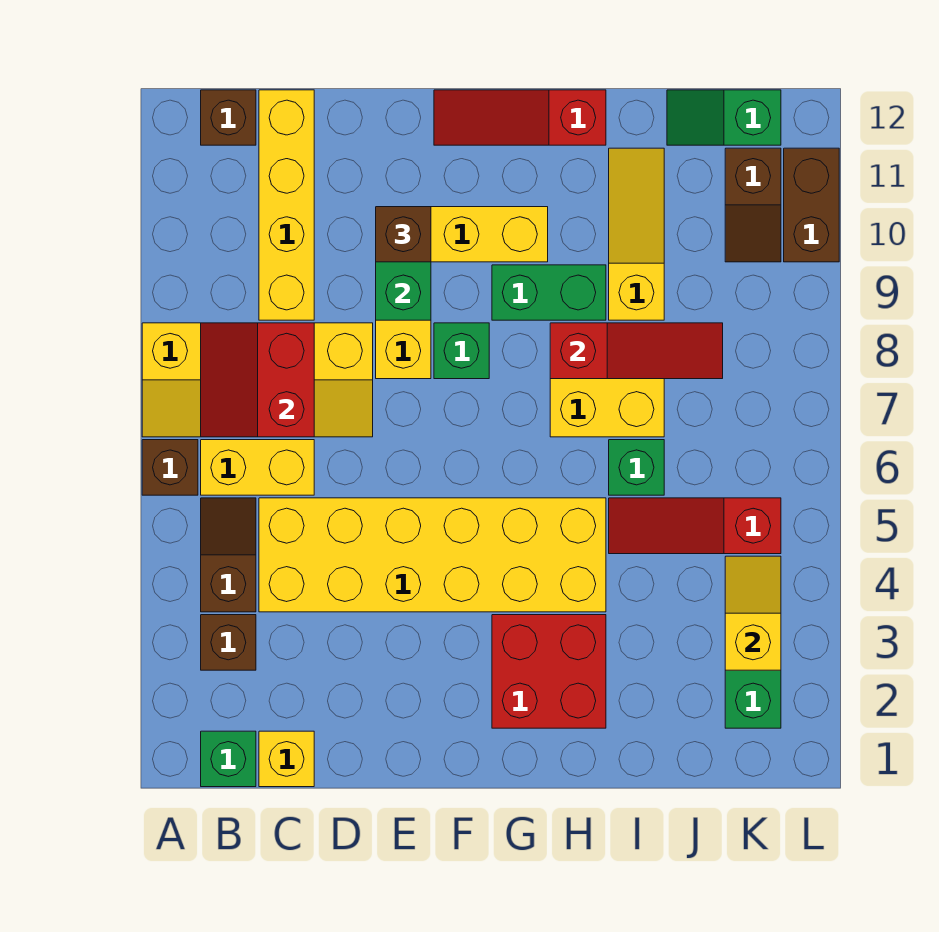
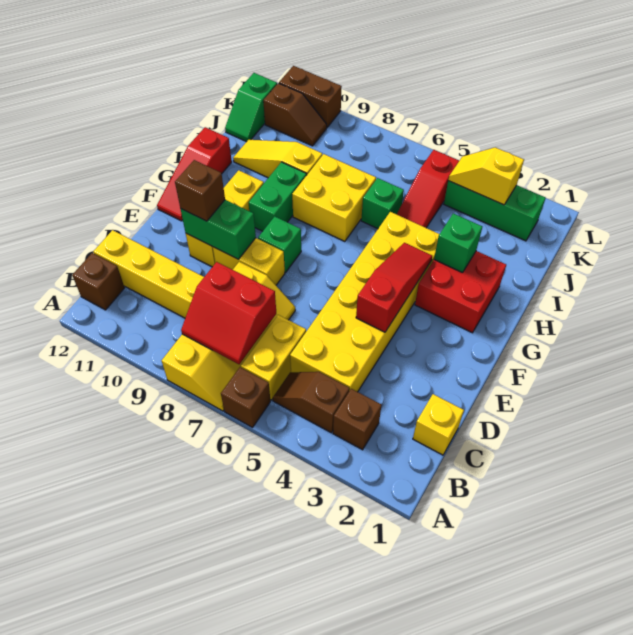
green 1x1 brick [201,731,256,787] -> green 1x1 brick moved to [434,213,482,273]
red 1x3 slope [550,323,723,379] -> red 1x3 slope moved to [356,243,432,332]

